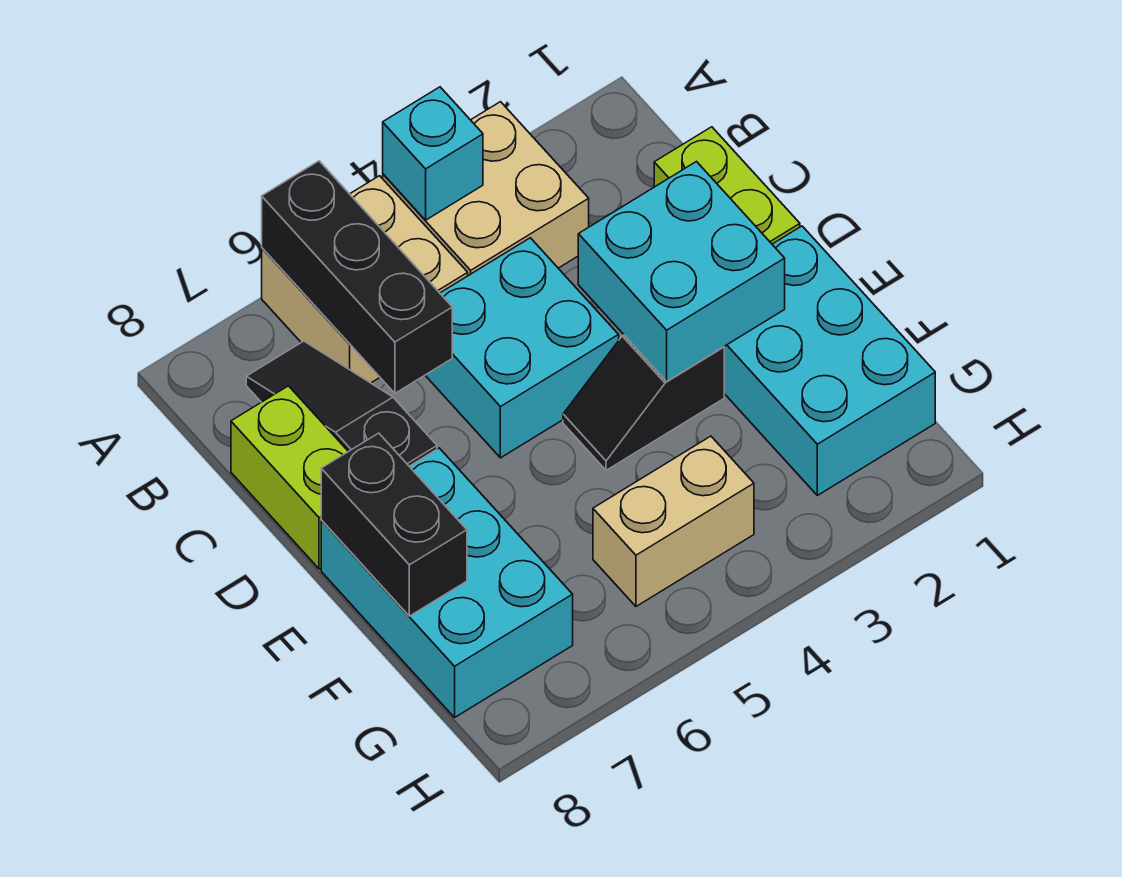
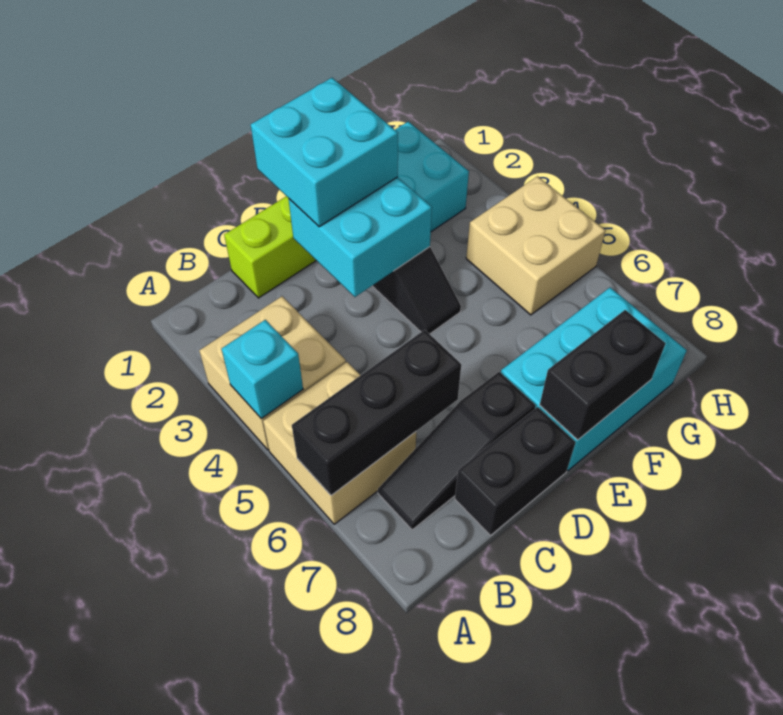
cyan 2x2 brick [425,238,619,458] -> cyan 2x2 brick moved to [251,78,398,227]
lime 1x2 brick [231,386,348,569] -> black 1x2 brick [455,407,575,535]
tan 1x2 brick [593,436,754,606] -> tan 2x2 brick [466,176,606,315]

